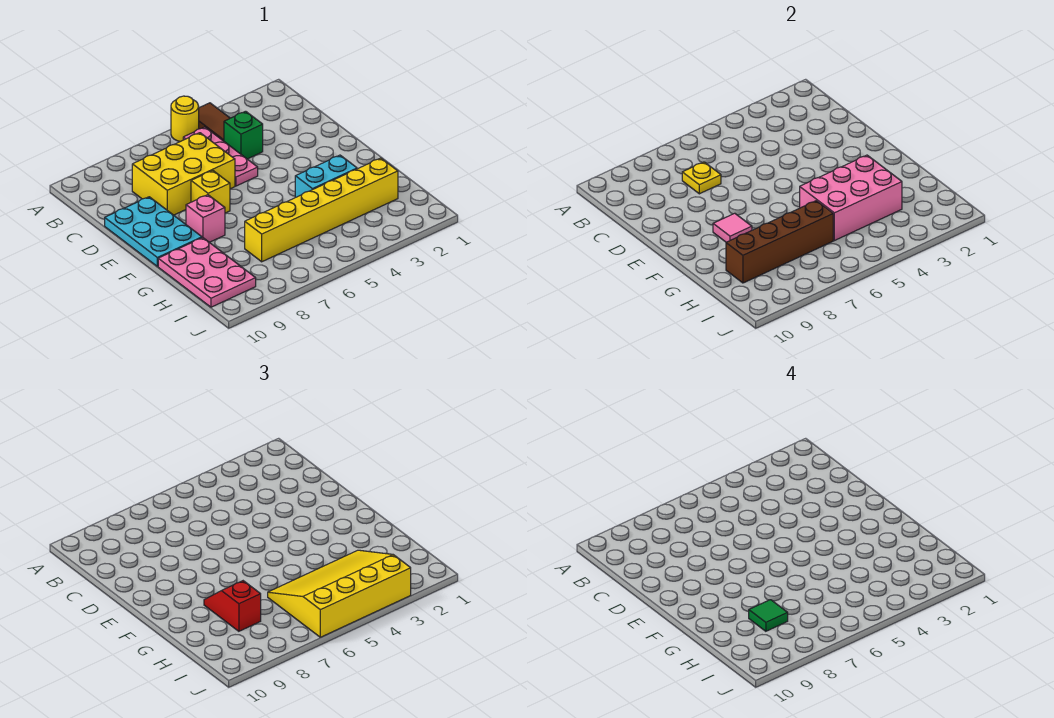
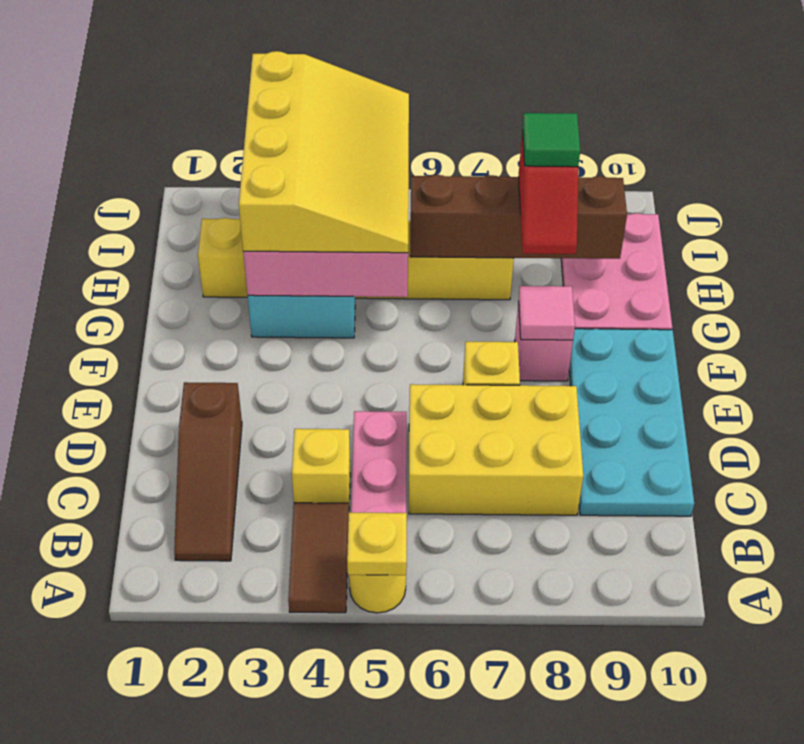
none -> brown 1x3 slope [174,382,242,561]
green 1x1 brick [224,111,263,159] -> yellow 1x1 brick [292,429,350,503]
yellow 1x1 plate [682,162,721,194] -> yellow 1x1 plate moved to [347,513,407,575]
cyan 2x3 plate [105,197,202,266] -> cyan 2x4 plate [569,329,694,516]
yellow 3x4 slope [268,550,411,637] -> yellow 3x4 slope turned to [239,51,409,253]

